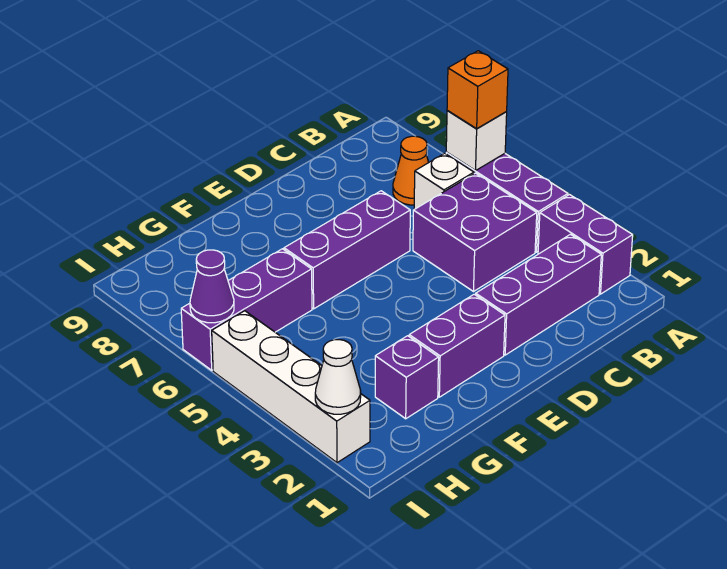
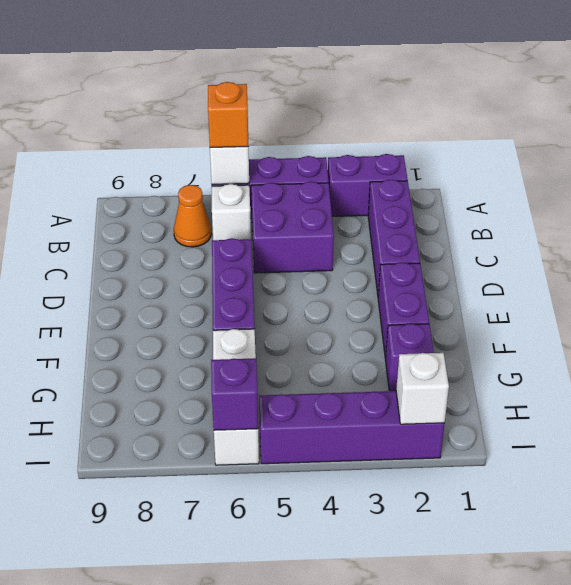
purple 1x3 brick [181,249,312,370] -> white 1x3 brick [213,329,259,465]
white 1x4 brick [212,311,370,463] -> purple 1x4 brick [259,391,444,464]
white 1x1 cone [315,340,361,414] -> white 1x1 brick [396,353,449,424]
purple 1x1 cone [190,250,234,323] -> purple 1x1 brick [211,358,258,430]

